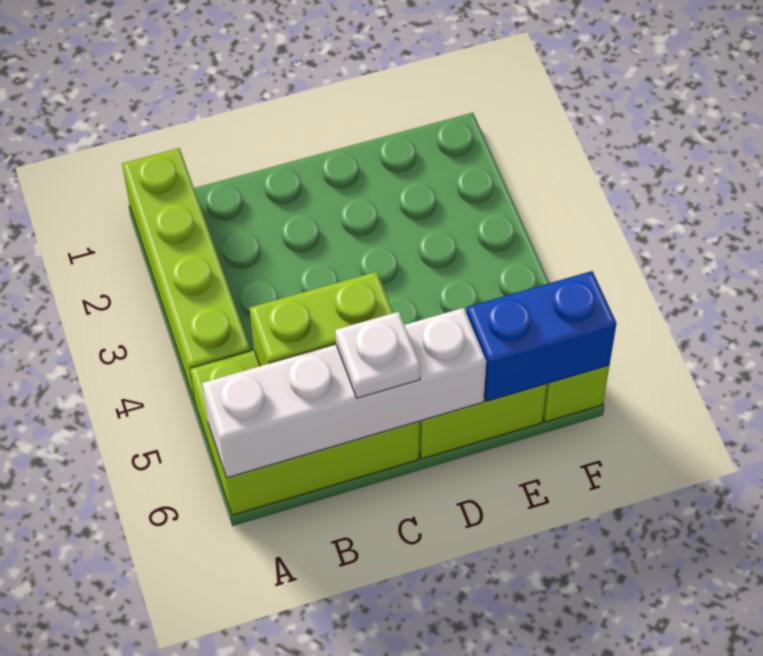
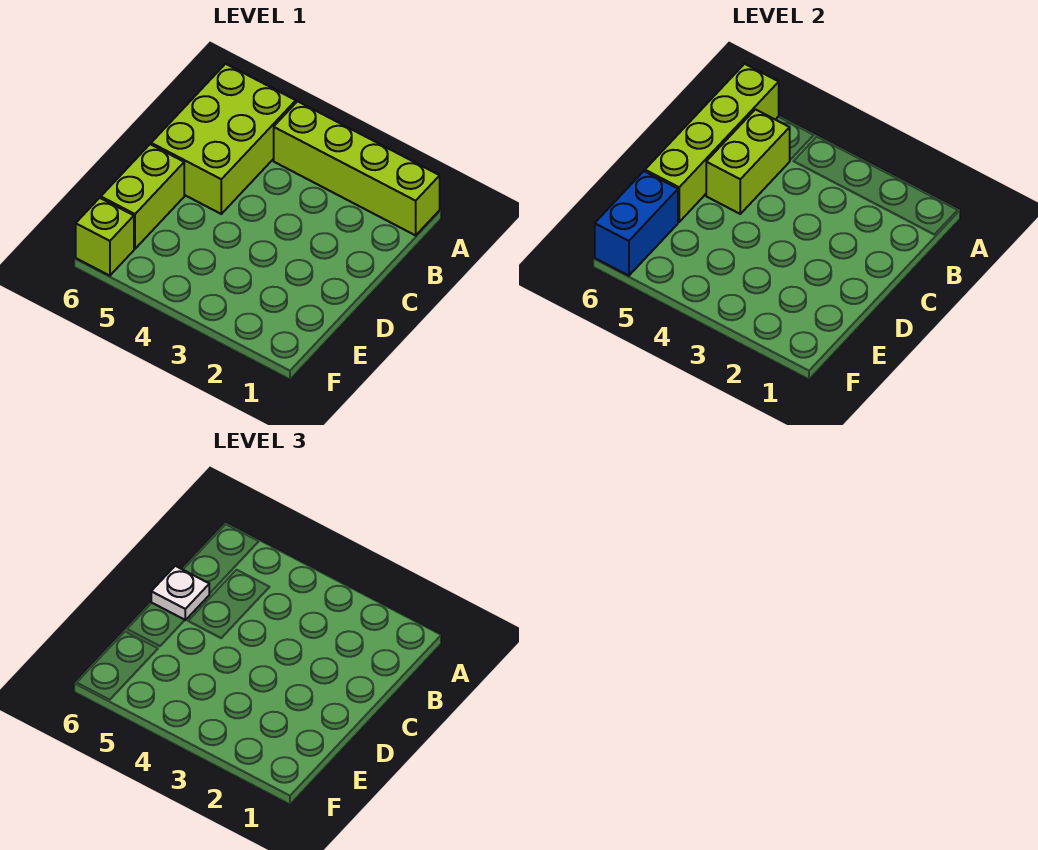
white 1x4 brick [202,308,486,478] -> lime 1x4 brick [645,64,779,222]

